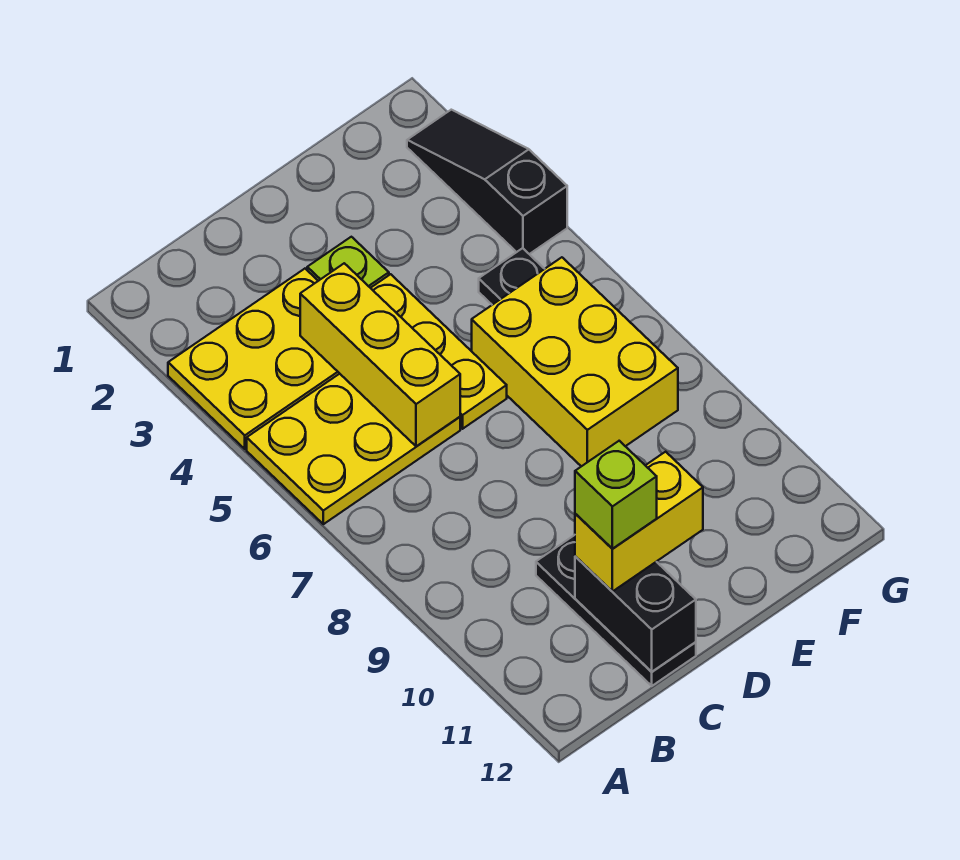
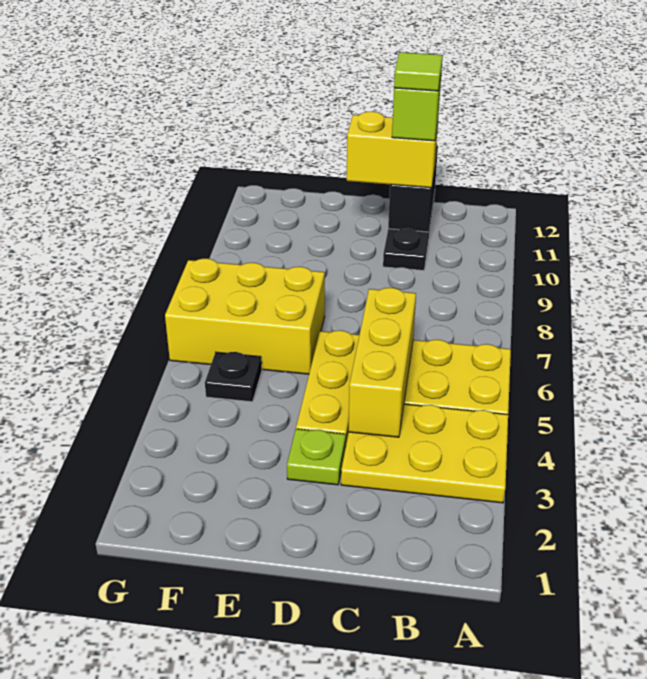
none -> lime 1x1 tile [394,52,443,91]
yellow 2x3 brick [472,257,678,466] -> yellow 2x3 brick turned to [165,258,325,374]
black 1x3 slope [407,110,567,254] -> none

